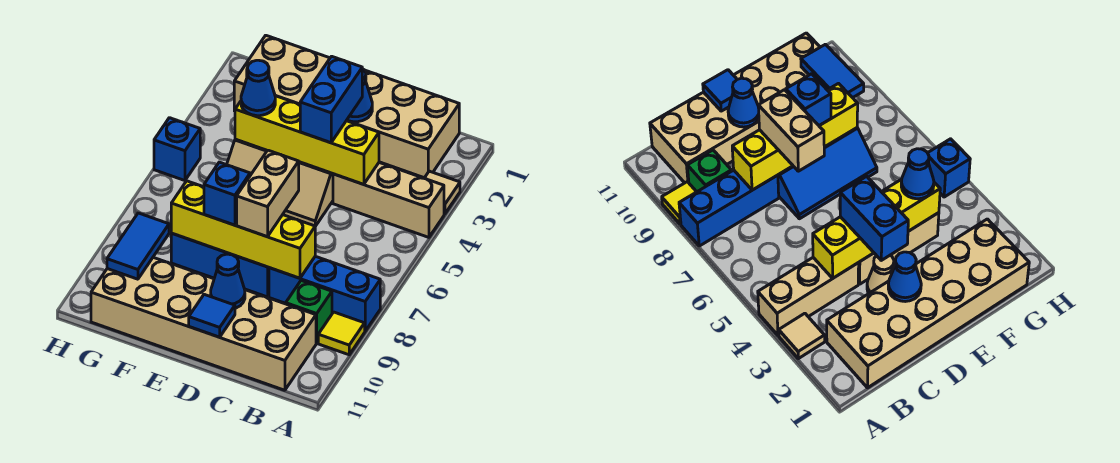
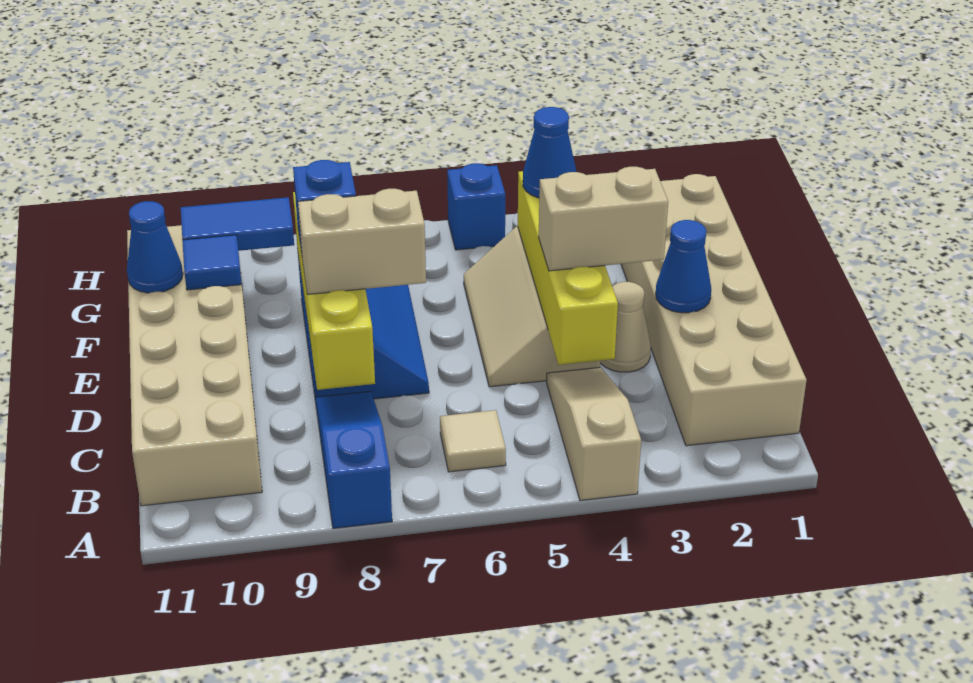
tan 1x1 tile [424,171,460,214] -> tan 1x1 tile moved to [440,410,506,472]
tan 1x3 brick [333,163,444,237] -> tan 1x3 slope [546,367,641,501]
blue 1x3 brick [269,256,380,331] -> blue 1x3 slope [315,391,392,528]
yellow 1x1 tile [318,312,365,355] -> none
green 1x1 brick [286,281,332,343] -> none
blue 1x2 brick [300,56,362,143] -> tan 1x2 brick [539,167,668,271]
blue 1x1 cone [211,254,245,308] -> blue 1x1 cone moved to [127,201,183,293]
blue 1x1 tile [189,294,235,337] -> blue 1x1 tile moved to [182,235,242,290]

